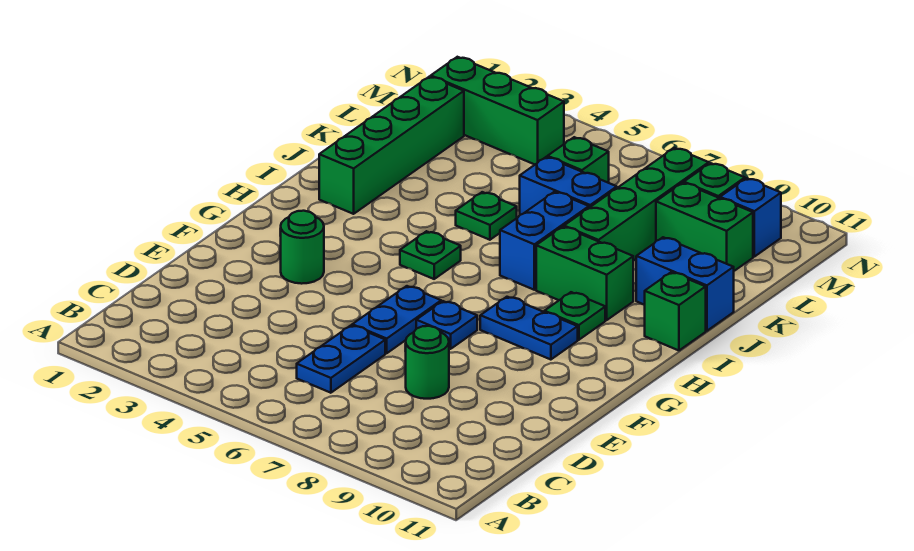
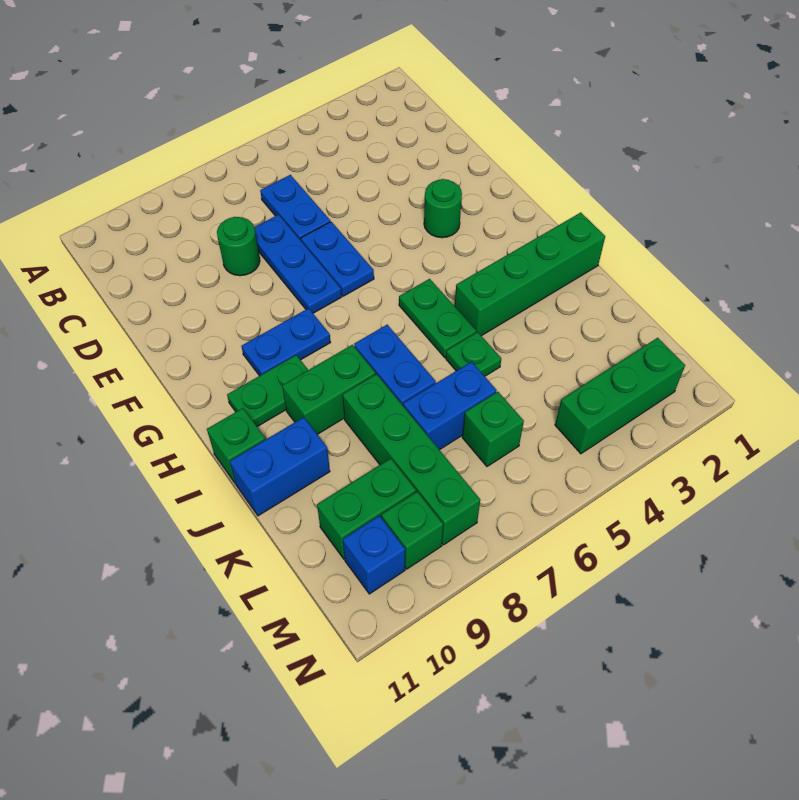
blue 1x1 plate [416,301,477,349] -> blue 1x3 plate [254,215,342,313]
green 1x1 plate [400,231,461,279] -> green 1x2 plate [399,279,476,357]
green 1x1 plate [544,292,605,340] -> green 1x2 plate [227,355,308,427]
green 1x4 brick [319,77,464,214] -> green 1x4 brick turned to [455,213,605,336]

